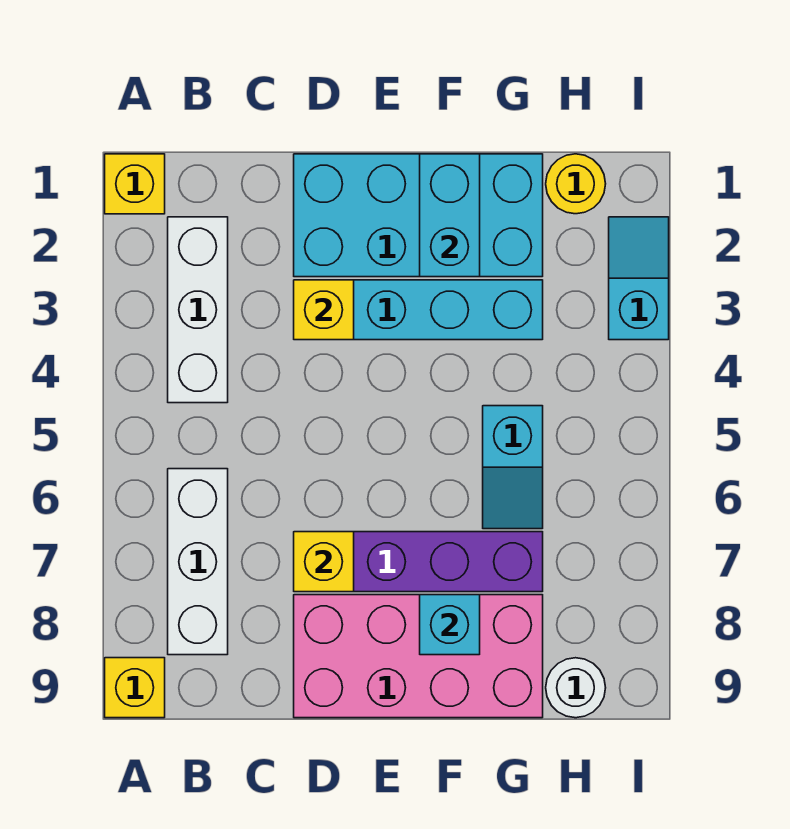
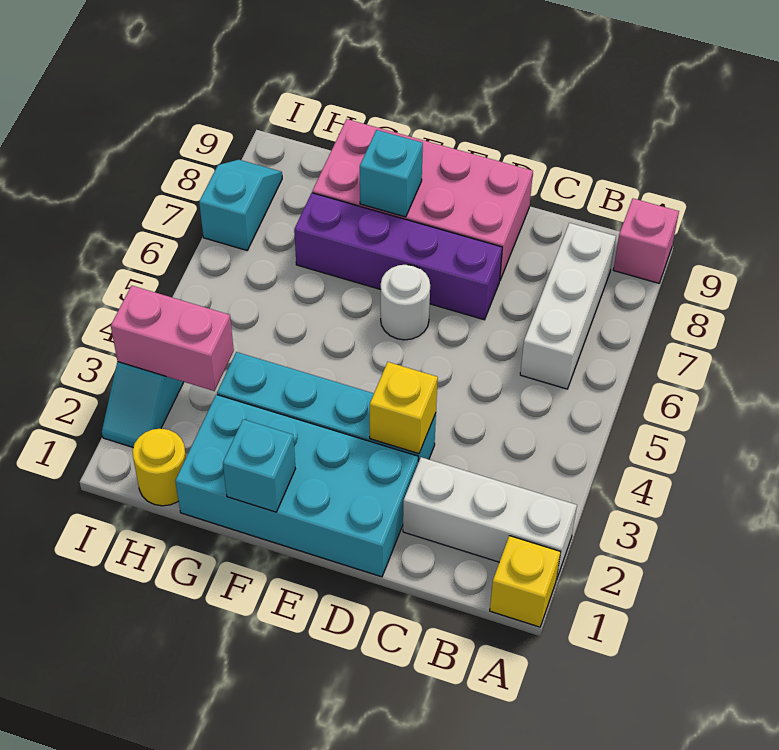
yellow 1x1 brick [105,658,165,718] -> pink 1x1 brick [613,199,679,283]
white 1x3 brick [168,217,228,403] -> white 1x3 brick turned to [403,457,577,580]
yellow 1x1 brick [294,532,354,592] -> none
cyan 1x2 brick [420,154,480,277] -> cyan 1x1 brick [223,419,296,512]
cyan 1x2 slope [483,406,543,529] -> cyan 1x2 slope moved to [199,160,282,250]
none -> pink 1x2 brick [111,286,234,391]
white 1x1 round brick [546,658,606,718] -> white 1x1 round brick moved to [381,265,430,340]

